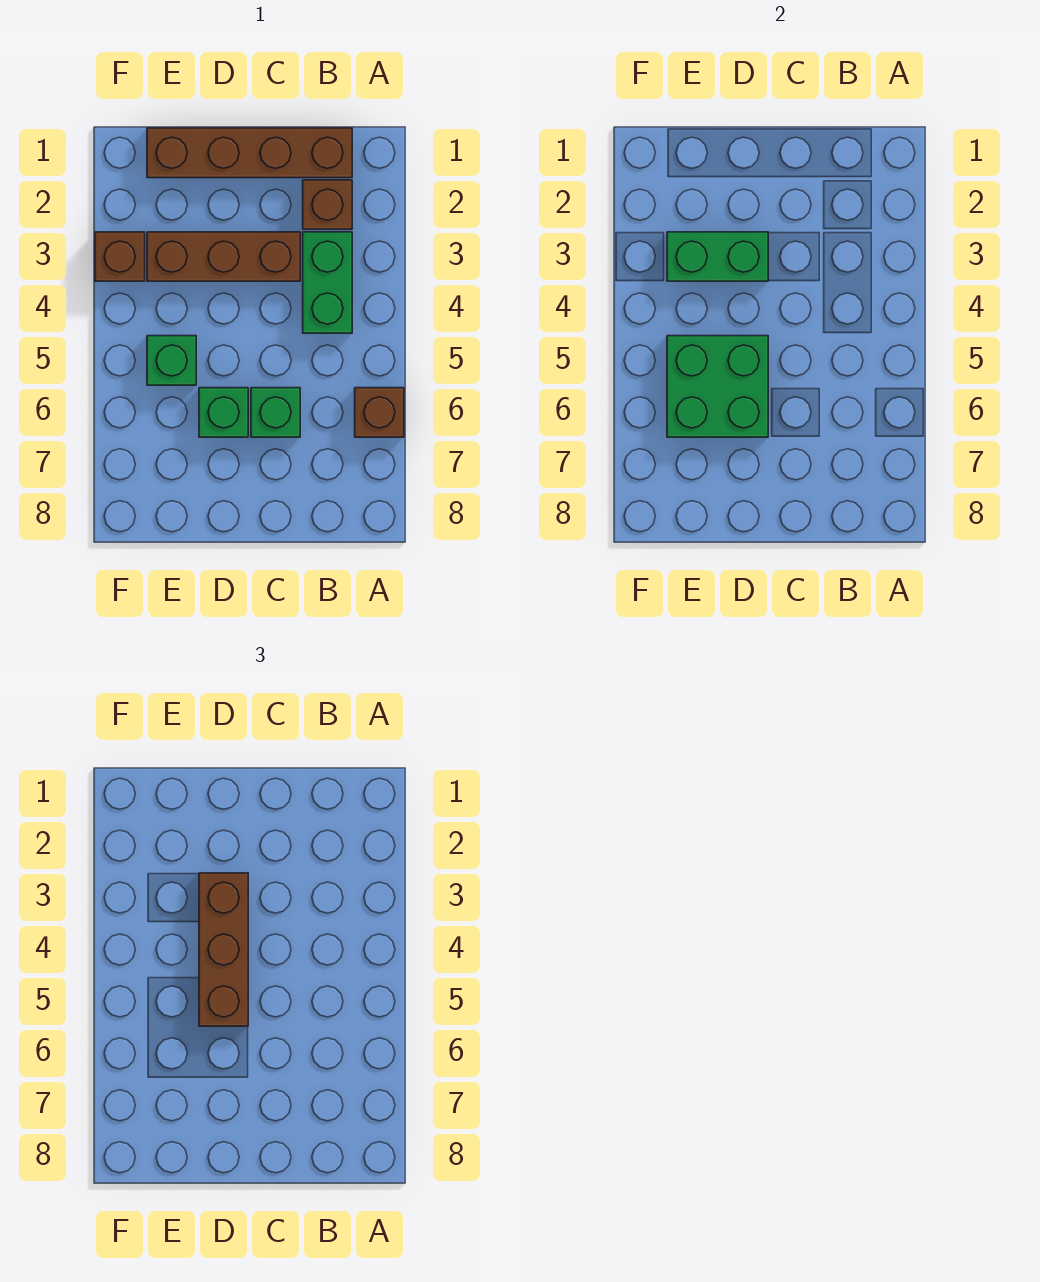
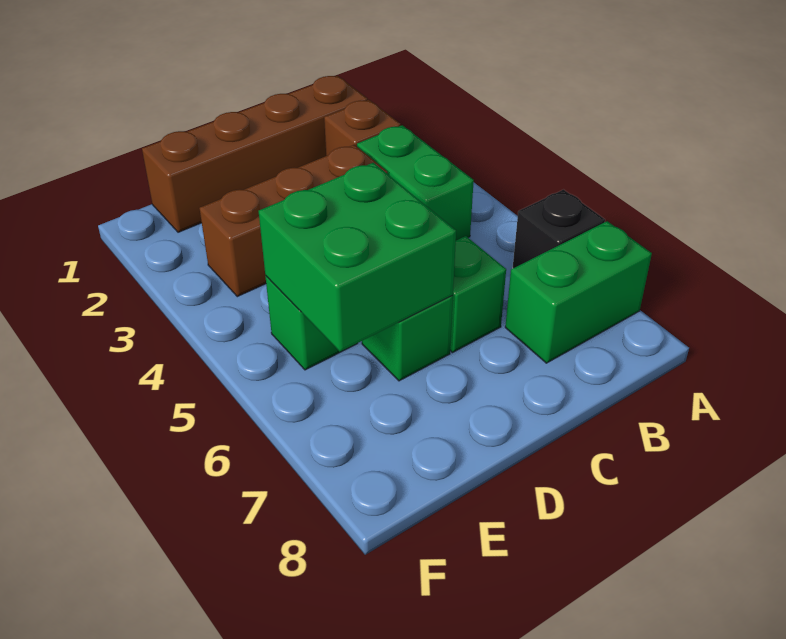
brown 1x1 brick [355,388,404,437] -> black 1x1 brick [513,190,605,268]
green 1x2 brick [667,232,768,281] -> green 1x2 brick moved to [505,221,652,363]
brown 1x3 brick [199,873,248,1026] -> none
brown 1x1 brick [95,232,145,281] -> none

